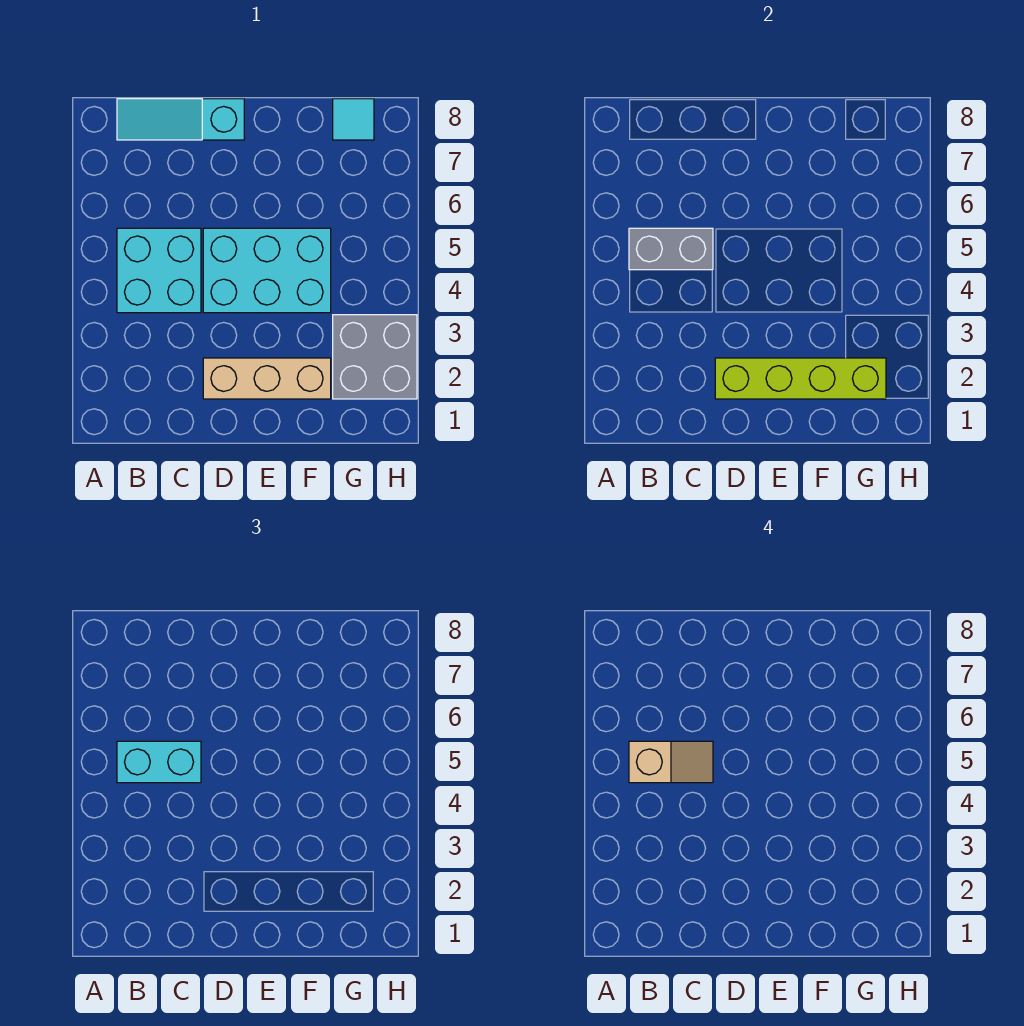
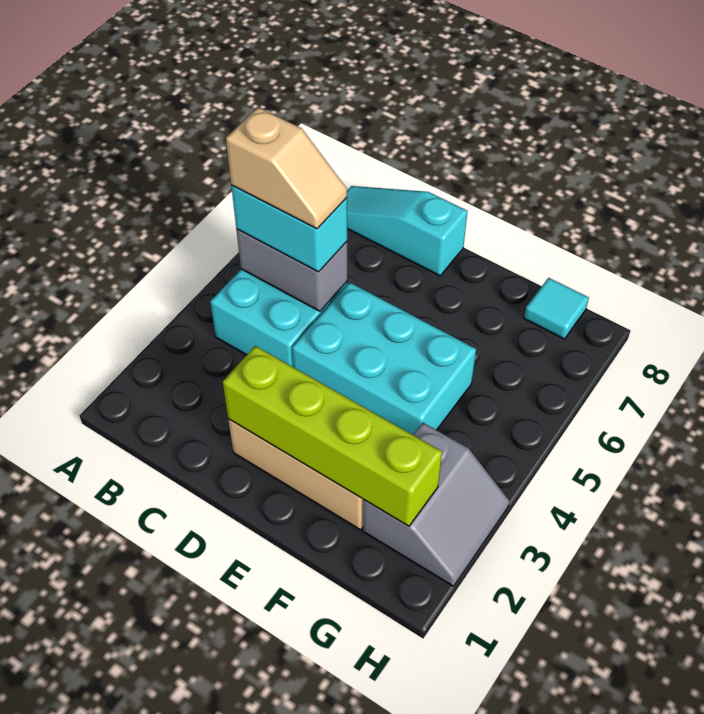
grey 2x2 brick [333,315,417,399] -> grey 2x2 slope [363,423,509,586]

